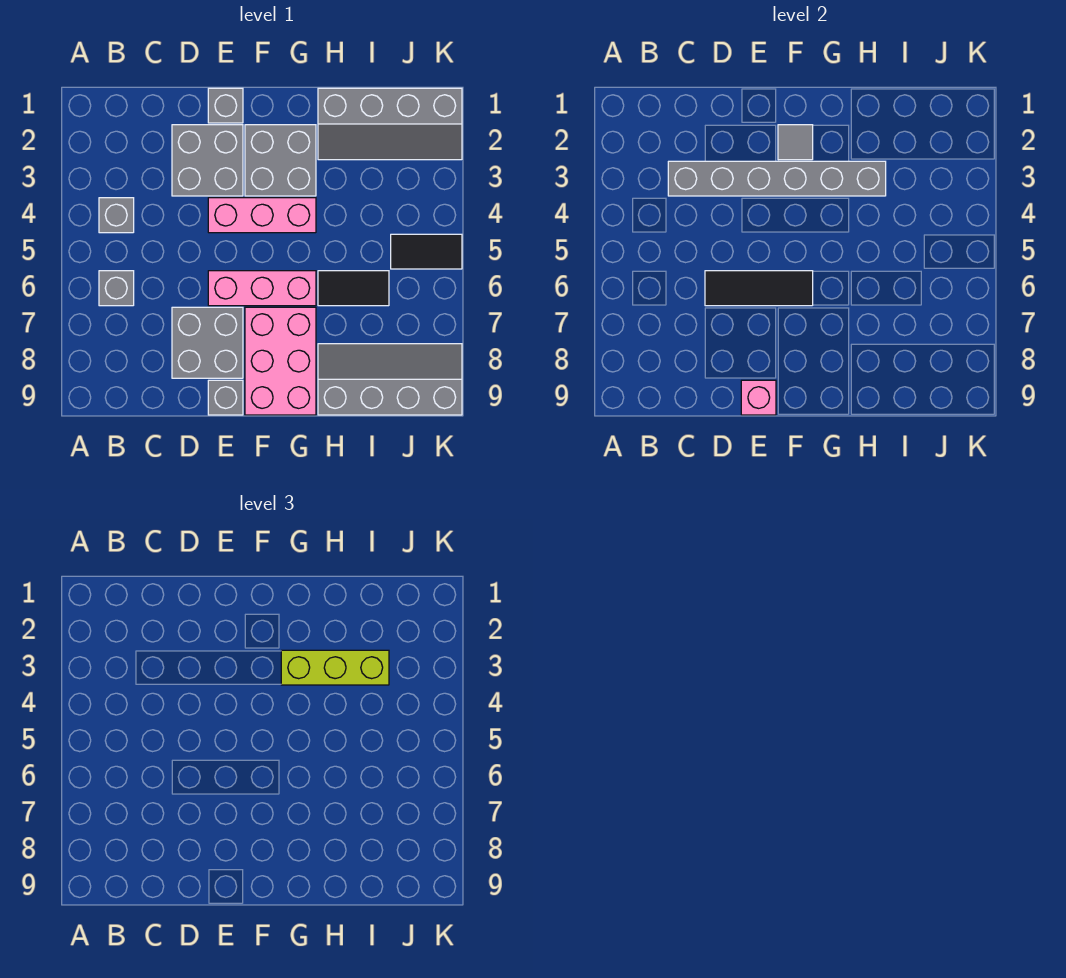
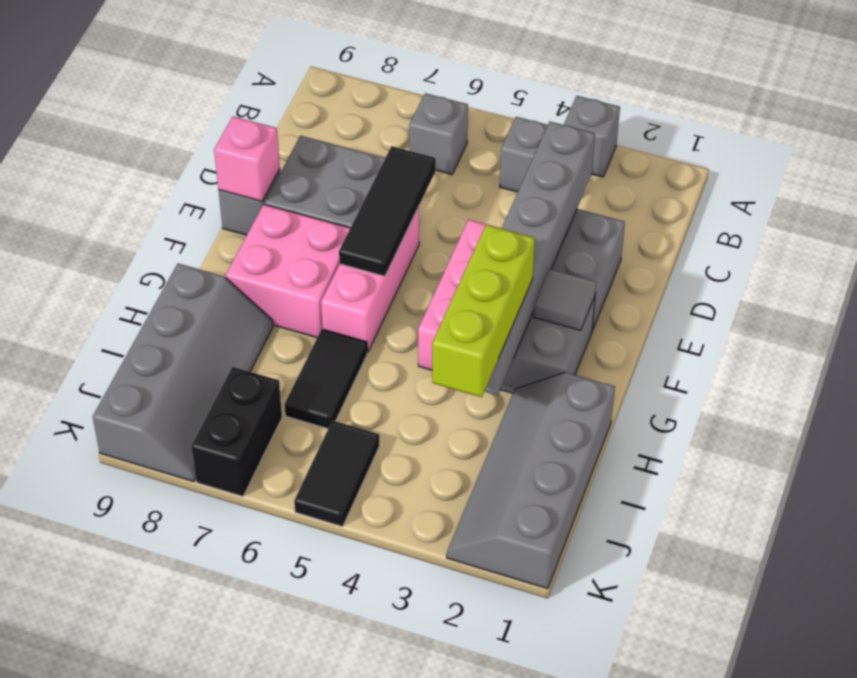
grey 1x1 brick [208,88,243,123] -> grey 1x1 brick moved to [564,96,620,177]
pink 2x3 brick [245,307,316,415] -> pink 2x2 brick [226,204,350,337]
none -> black 1x2 brick [191,367,282,496]

